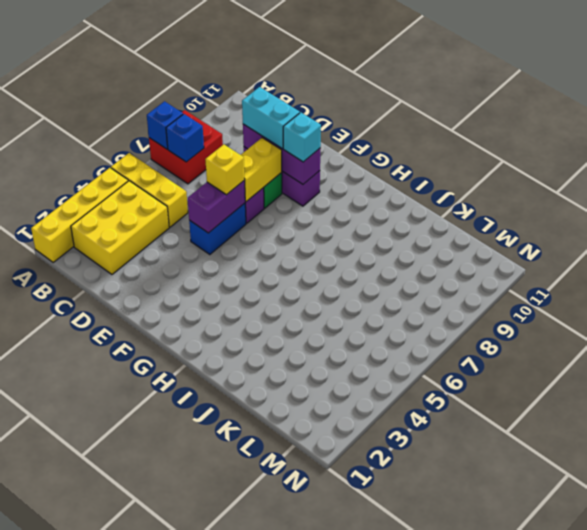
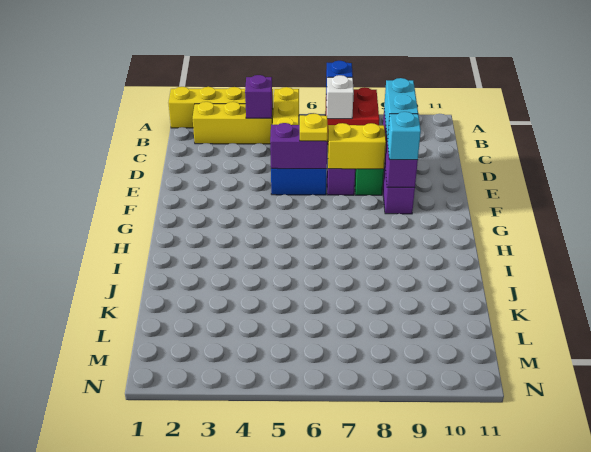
yellow 2x3 brick [71,181,169,274] -> yellow 1x3 brick [193,102,273,144]
none -> purple 1x1 brick [245,75,272,118]
blue 1x1 brick [166,114,204,162] -> white 1x1 brick [326,75,354,119]
yellow 1x1 brick [205,144,245,195] -> yellow 1x1 plate [300,114,328,141]

